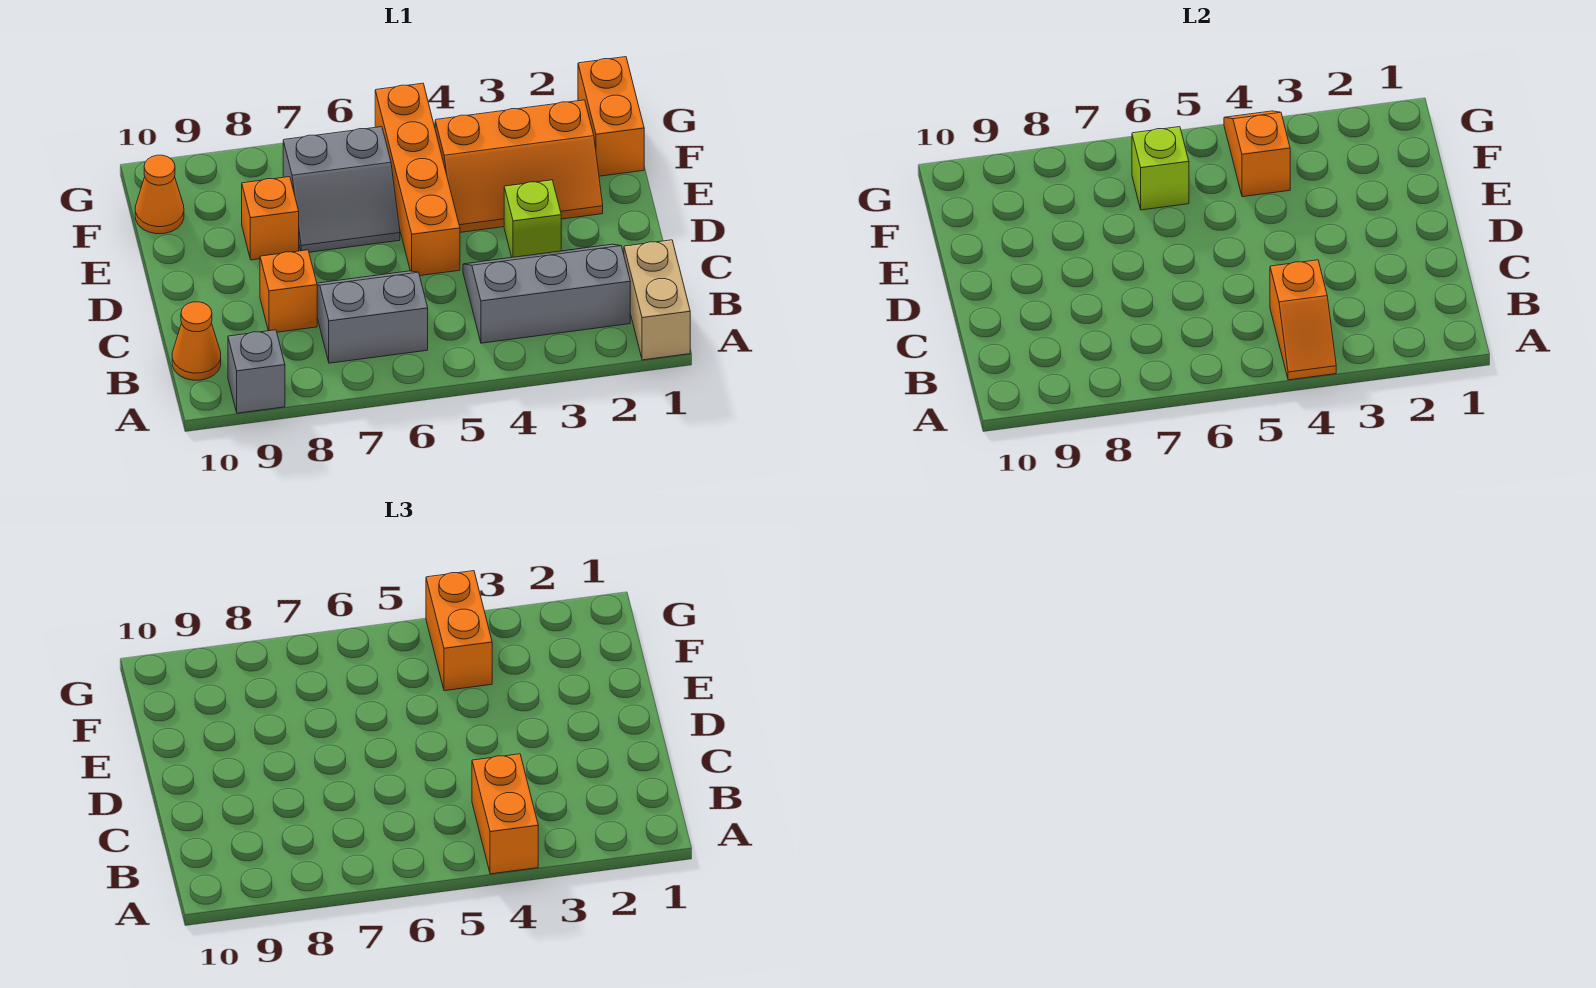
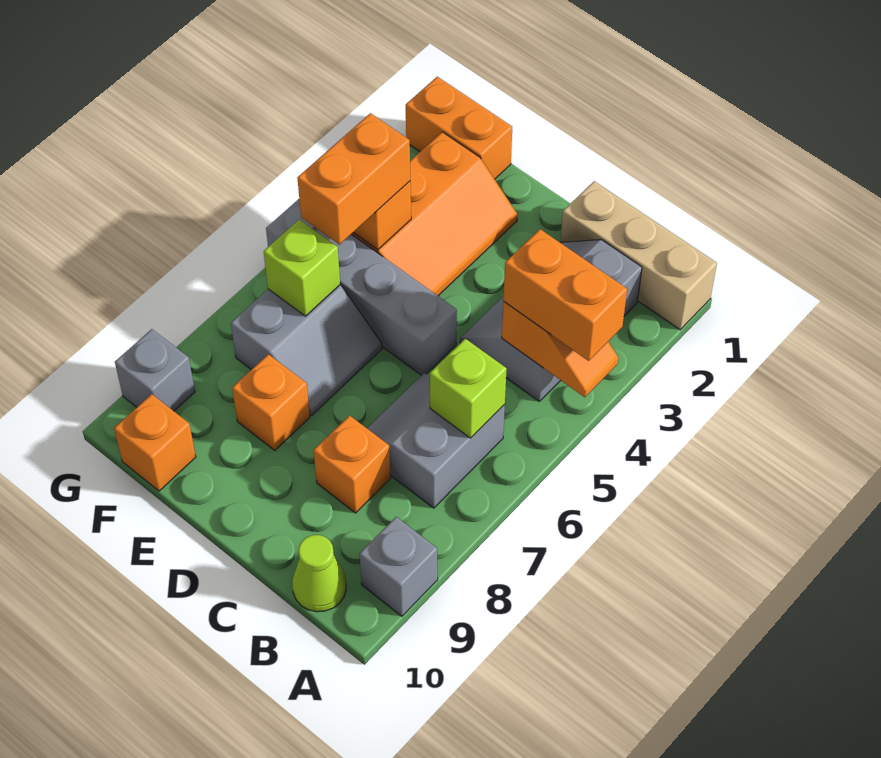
tan 1x2 brick [624,240,690,360] -> tan 1x3 brick [560,181,717,330]
orange 1x1 cone [172,302,221,380] -> lime 1x1 cone [292,535,346,612]
lime 1x1 brick [504,180,561,257] -> lime 1x1 brick moved to [430,339,507,438]
orange 1x4 brick [375,83,460,276] -> grey 1x4 brick [266,199,457,375]
orange 1x2 brick [426,571,492,691] -> orange 1x2 brick turned to [297,113,410,245]
orange 1x1 cone [135,155,184,234] -> orange 1x1 brick [114,394,196,491]
none -> grey 1x1 brick [115,329,195,411]

